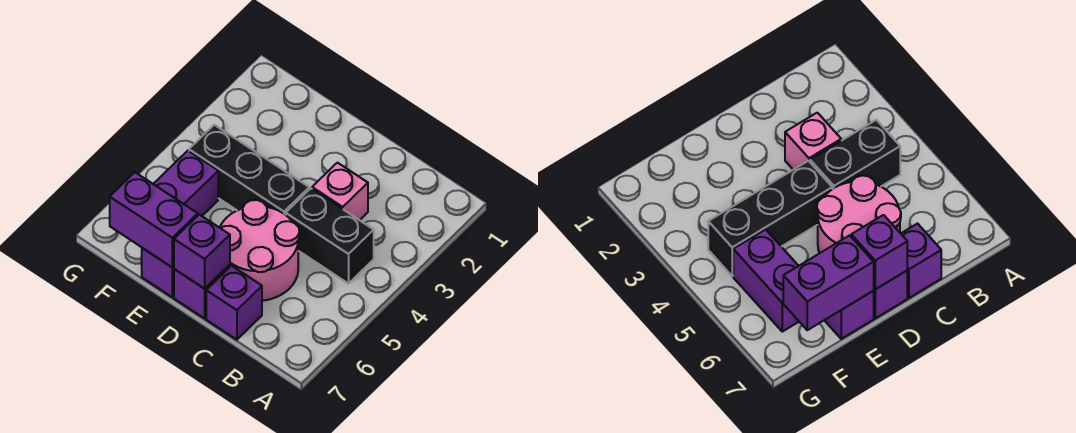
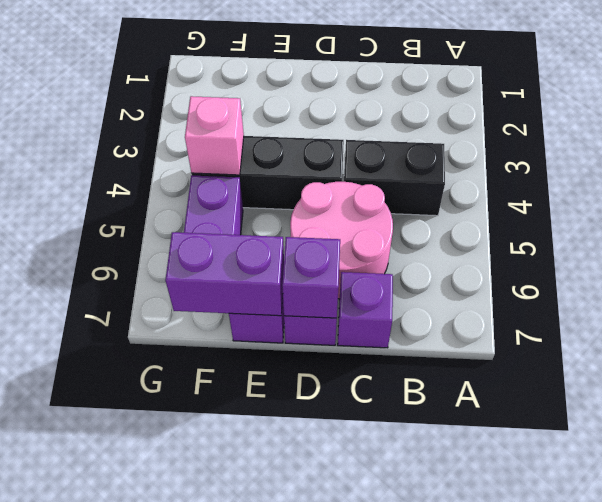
pink 1x1 brick [312,163,368,220] -> pink 1x1 brick moved to [185,96,244,175]

